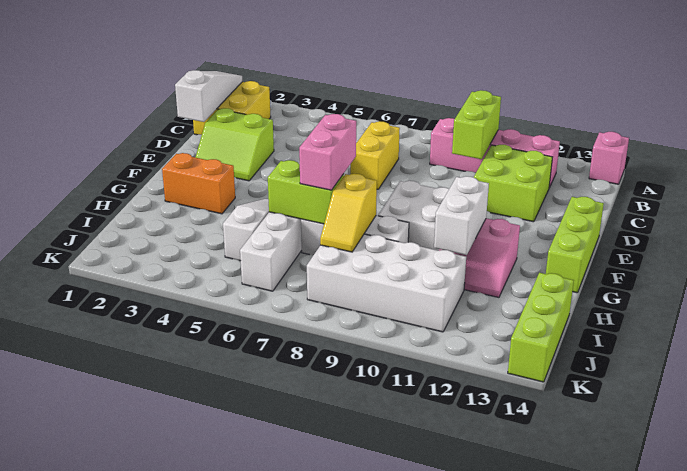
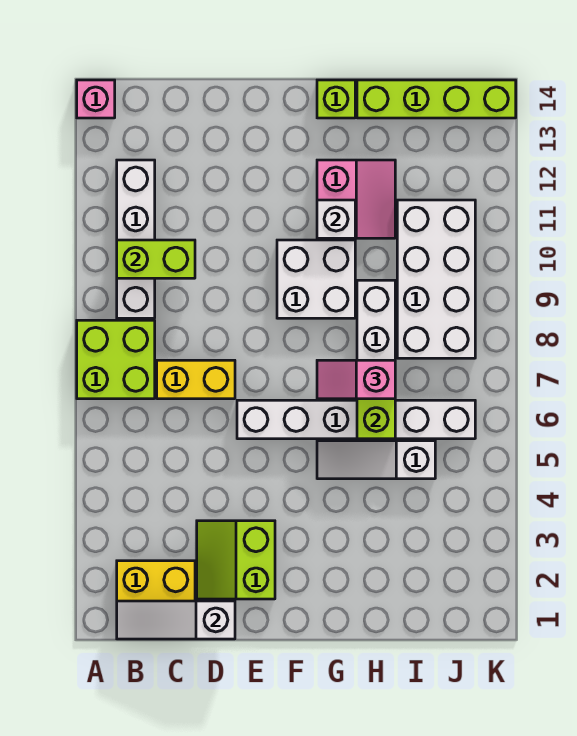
pink 1x4 brick [430,118,560,187] -> white 1x4 brick [117,160,155,318]
lime 2x2 brick [474,145,552,222] -> lime 2x2 brick moved to [77,320,155,399]
lime 2x2 slope [195,108,274,181] -> lime 2x2 slope turned to [197,521,275,599]
lime 1x3 brick [546,197,604,293] -> lime 1x1 brick [317,80,355,118]
orange 1x2 brick [162,153,235,214] -> none
pink 1x2 brick [299,114,356,190] -> pink 1x2 slope [317,360,395,399]
white 1x2 brick [434,176,489,255] -> white 1x1 brick [317,200,355,238]
yellow 1x2 slope [320,174,377,252] -> none
lime 1x3 brick [508,273,574,382] -> lime 1x4 brick [357,80,516,118]

